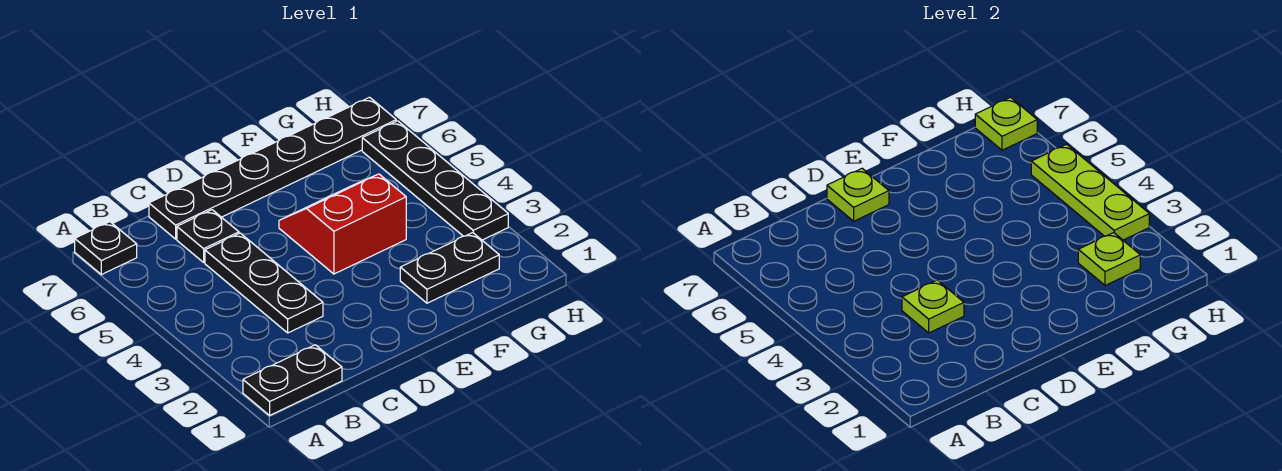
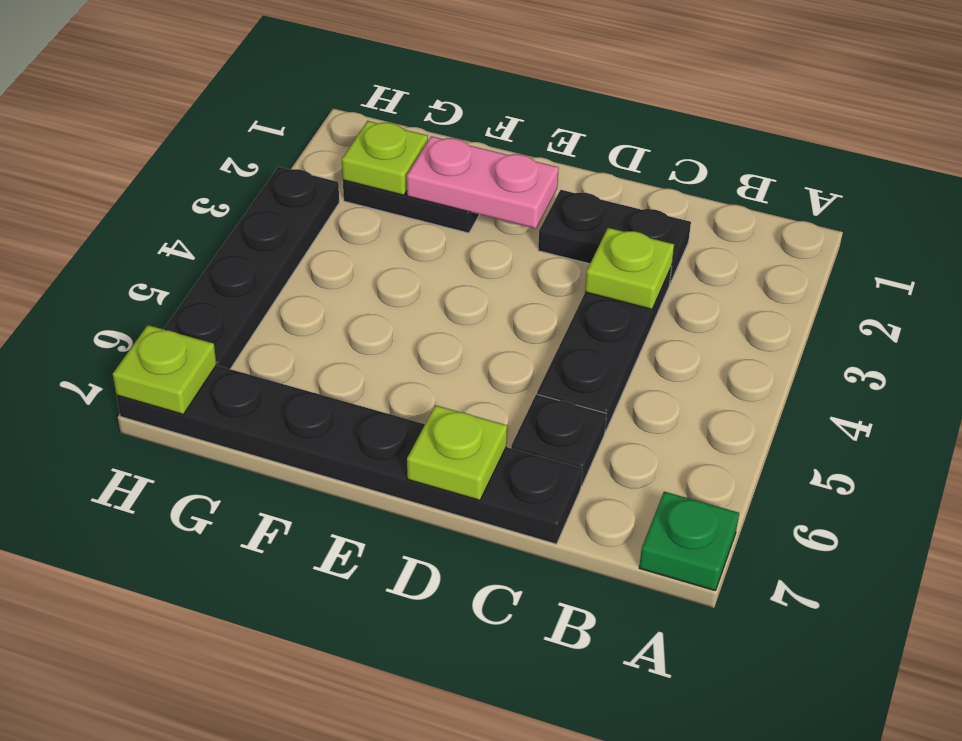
black 1x2 plate [243,345,342,415] -> black 1x2 plate moved to [538,190,691,283]
black 1x1 plate [75,222,137,275] -> green 1x1 plate [639,492,739,590]
none -> pink 1x2 plate [407,136,559,229]
red 2x2 slope [279,174,406,274] -> none
lime 1x3 plate [1031,144,1149,240] -> none

